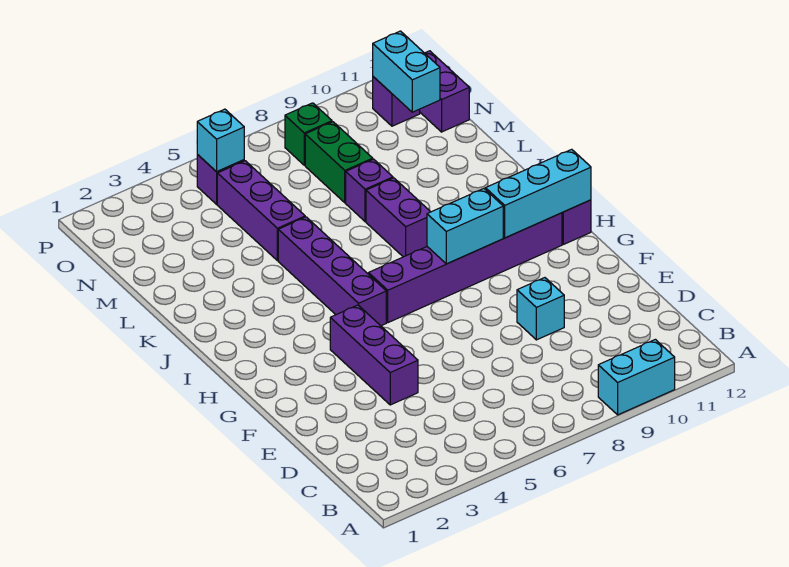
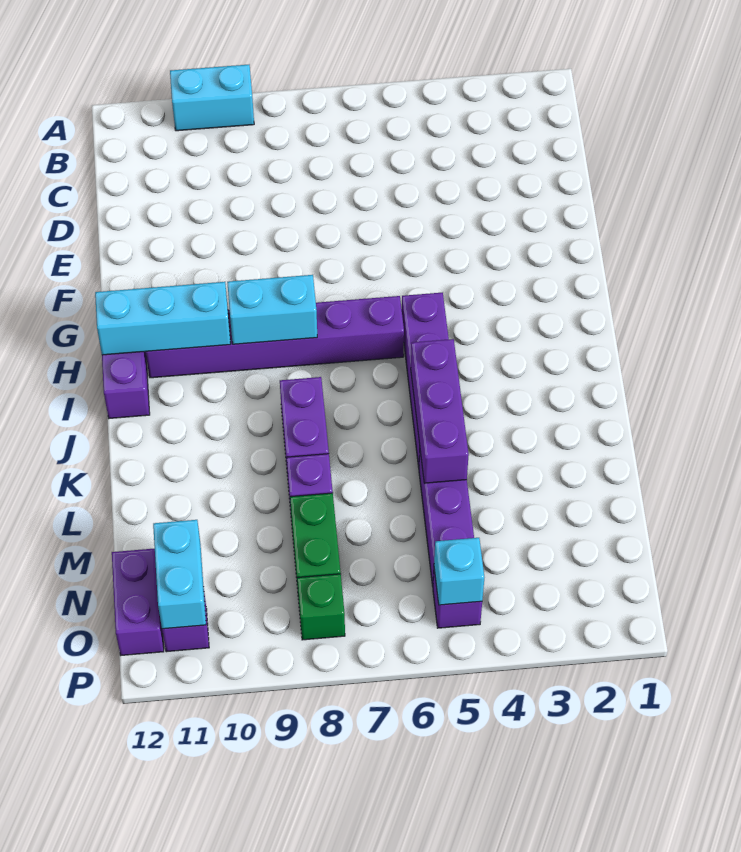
purple 1x3 brick [330,305,418,405] -> purple 1x3 brick moved to [411,339,469,483]
cyan 1x1 brick [517,278,564,340] -> none

